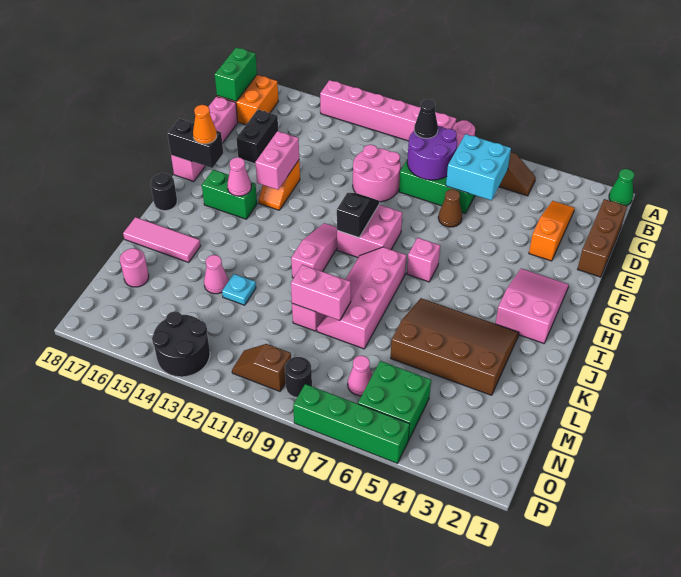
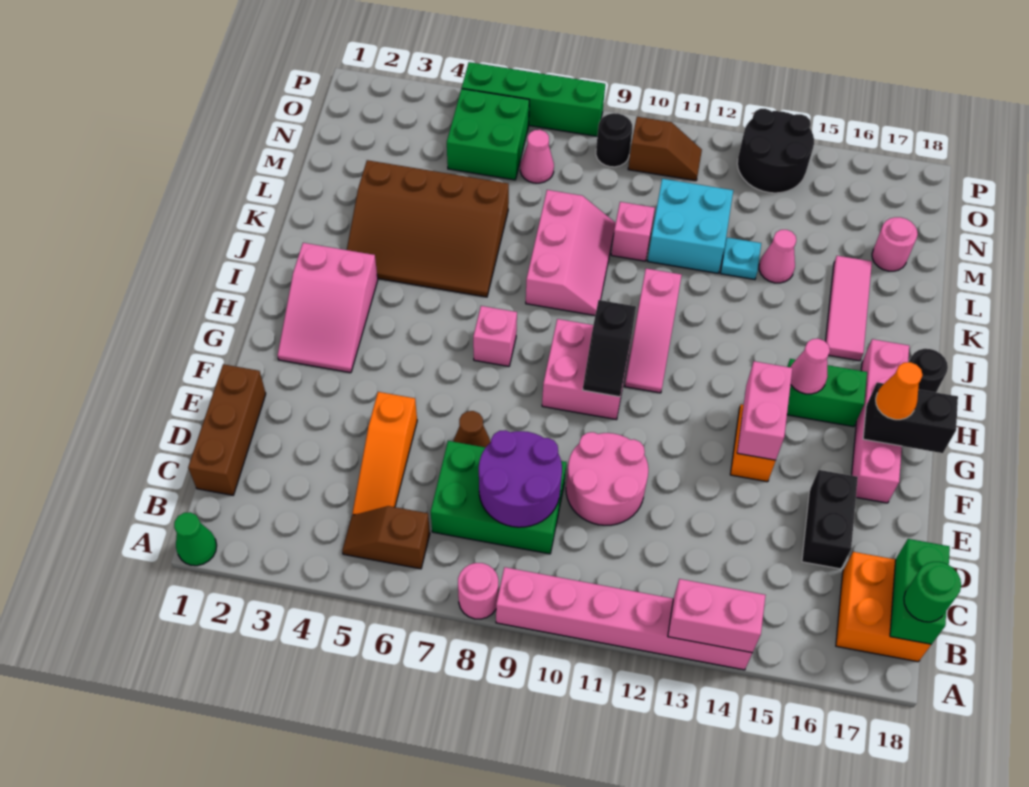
none -> green 1x1 round brick [904,562,961,622]
orange 1x3 slope [529,201,575,261] -> orange 1x3 slope moved to [352,392,417,515]
cyan 2x2 brick [446,134,511,200] -> cyan 2x2 brick moved to [648,179,733,273]
black 1x1 cone [414,99,438,138] -> none
pink 1x4 brick [171,96,238,182] -> pink 1x4 brick moved to [852,339,909,503]
pink 2x4 slope [317,247,406,349] -> pink 2x3 slope [526,190,615,316]
pink 1x3 tile [123,217,200,263] -> pink 1x3 tile turned to [825,256,872,361]
pink 1x2 brick [291,265,351,320] -> pink 1x2 brick moved to [668,579,766,653]

